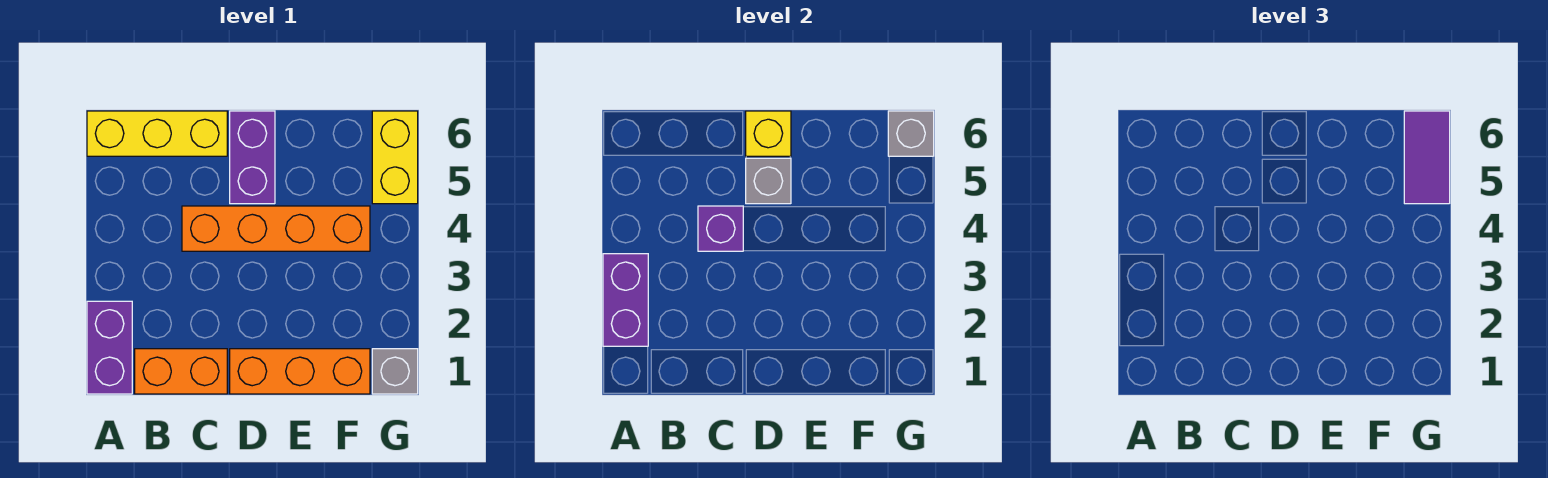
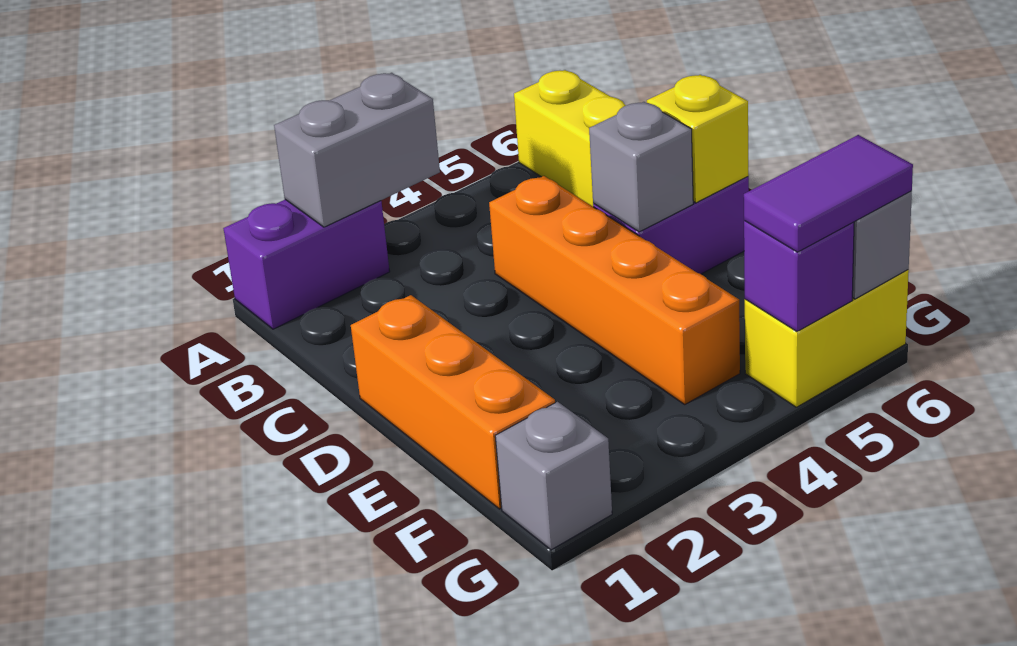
purple 1x2 brick [603,254,648,346] -> grey 1x2 brick [274,73,440,227]
orange 1x2 brick [135,349,227,394] -> none
purple 1x1 brick [698,206,743,251] -> purple 1x1 brick moved to [744,221,854,332]

